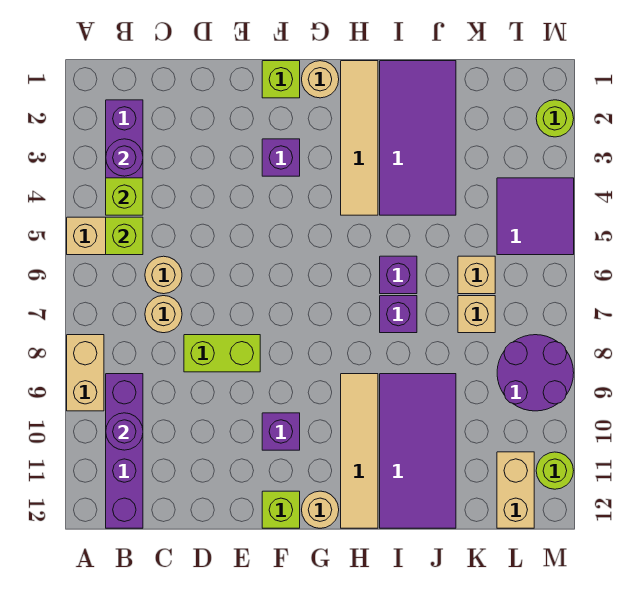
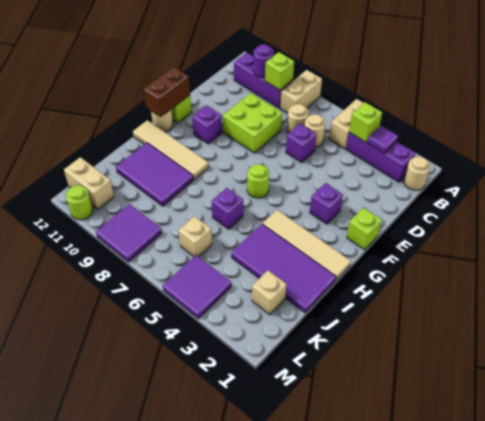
tan 1x2 brick [67,335,104,411] -> tan 1x2 brick turned to [280,70,322,113]
purple 1x1 round brick [106,139,143,176] -> purple 1x1 tile [367,125,398,154]
lime 1x1 brick [106,217,143,255] -> lime 1x1 brick moved to [265,52,294,90]
purple 1x4 brick [106,374,143,528] -> purple 1x3 brick [234,53,293,108]
lime 1x2 brick [184,335,260,372] -> lime 2x2 brick [223,93,282,153]
none -> brown 1x2 brick [144,67,190,117]
tan 1x1 round brick [302,61,339,98] -> tan 1x1 round brick moved to [404,157,430,190]
purple 1x1 brick [380,296,417,333] -> purple 1x1 brick moved to [286,124,316,162]
purple 2x4 tile [380,374,456,528] -> purple 2x3 tile [116,143,193,206]
tan 1x1 brick [458,296,495,333] -> tan 1x1 brick moved to [252,270,286,315]
purple 2x2 round brick [497,335,574,411] -> purple 2x2 tile [96,204,162,262]
lime 1x1 round brick [536,100,574,137] -> lime 1x1 round brick moved to [247,164,269,198]

